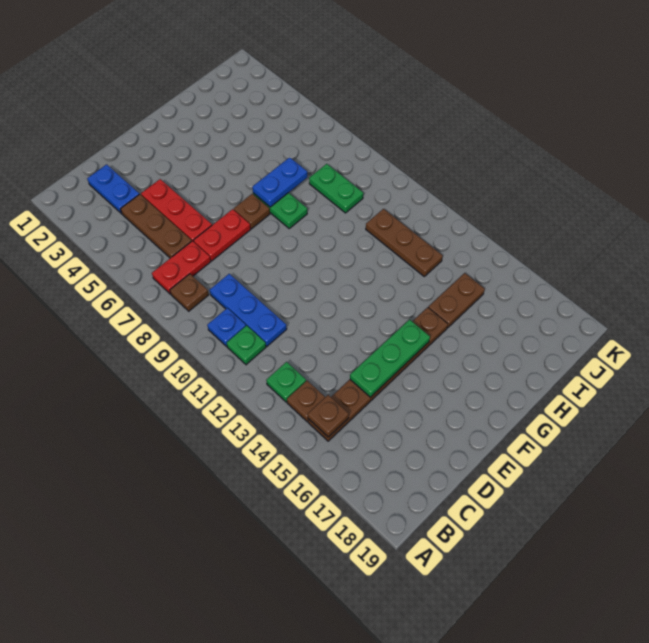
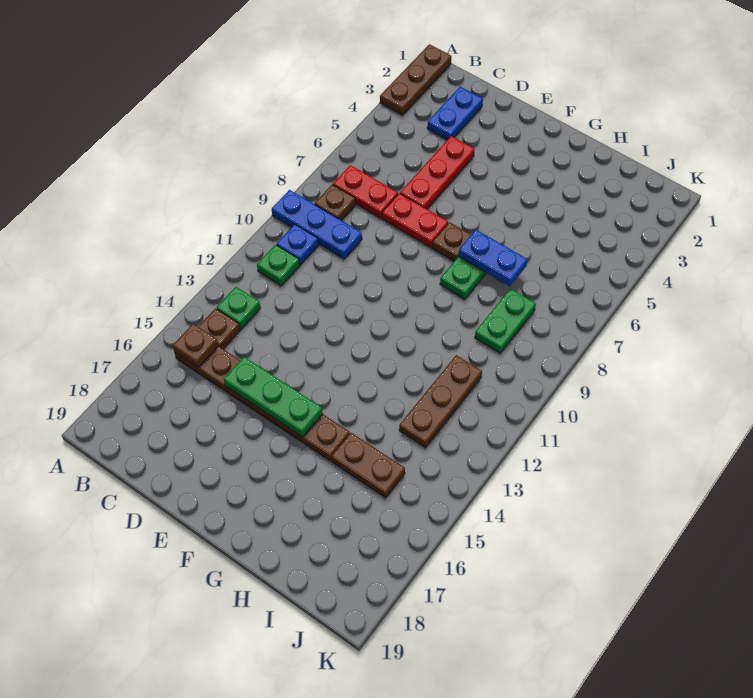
brown 1x3 plate [121,194,192,258] -> brown 1x3 plate moved to [380,44,452,115]
blue 1x3 plate [210,274,287,346] -> blue 1x3 plate turned to [272,190,362,259]

